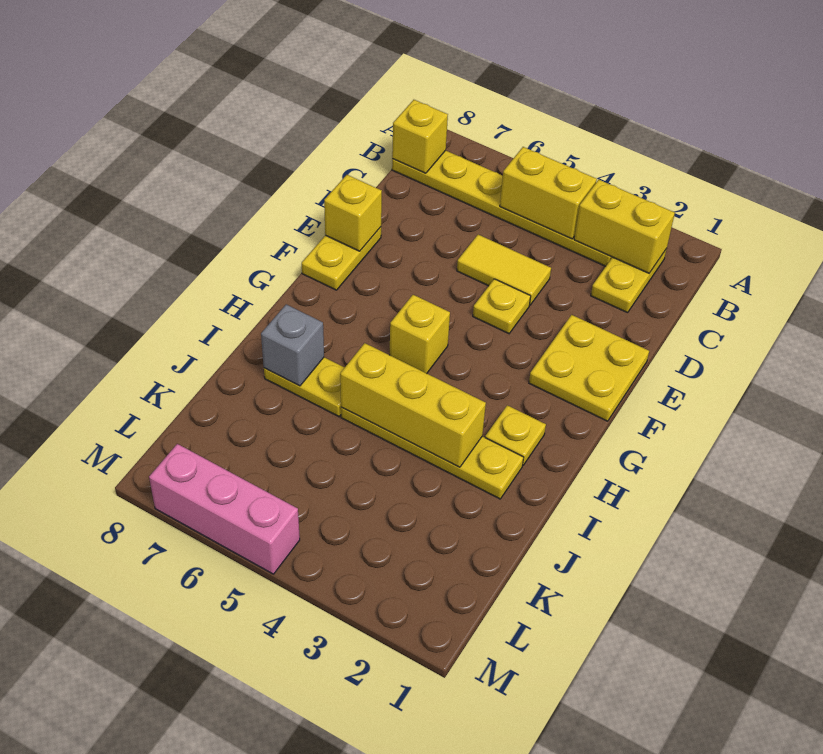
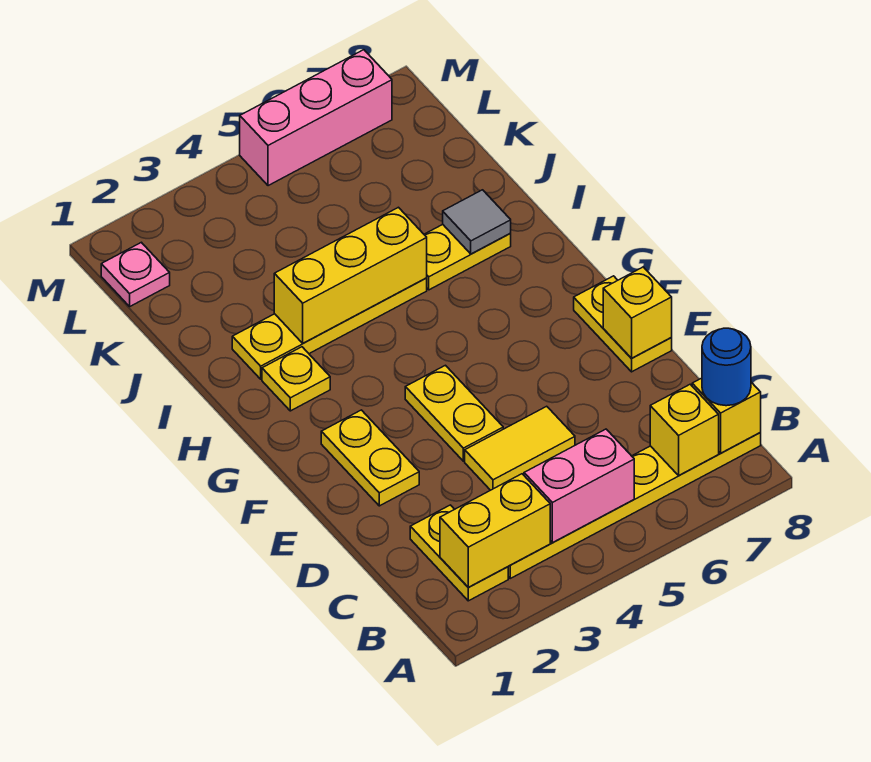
yellow 1x2 brick [500,147,597,239] -> pink 1x2 brick [524,429,634,543]
none -> blue 1x1 round brick [702,328,751,406]
yellow 2x2 plate [529,315,649,421] -> yellow 1x2 plate [321,410,419,506]
yellow 1x1 plate [473,279,531,334] -> yellow 1x2 plate [405,365,503,461]
yellow 1x1 brick [390,295,450,373] -> yellow 1x1 brick moved to [650,384,719,475]
grey 1x1 brick [261,304,324,386] -> grey 1x1 tile [443,190,511,254]
none -> pink 1x1 plate [101,242,170,306]

